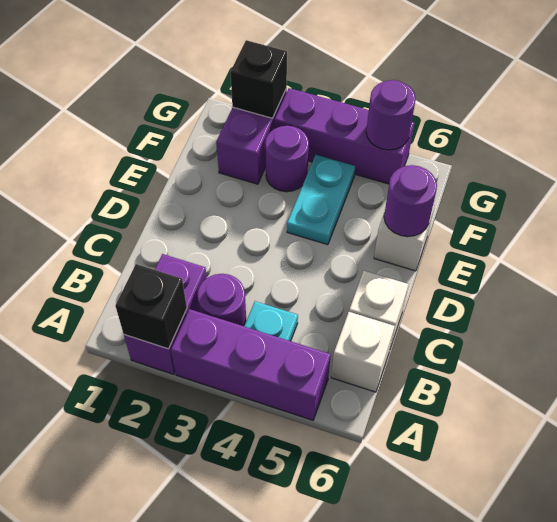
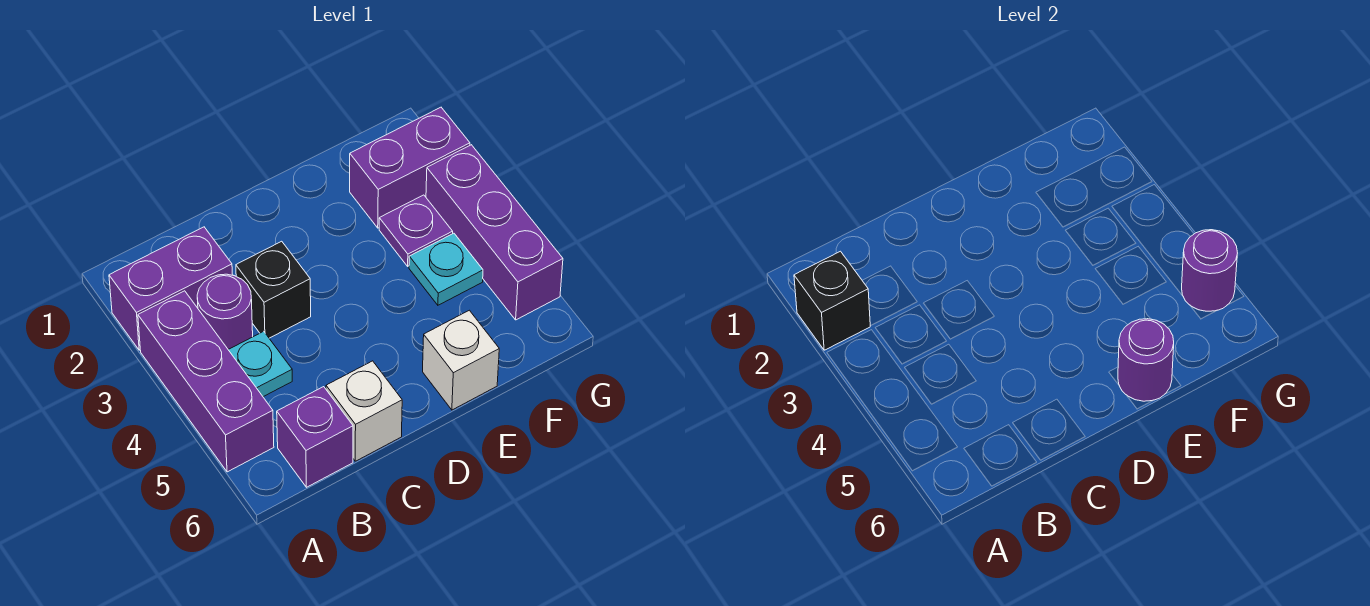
white 1x1 brick [331,312,395,392] -> purple 1x1 brick [277,387,353,487]
cyan 1x2 plate [287,155,356,245] -> cyan 1x1 plate [409,233,483,305]
purple 1x1 round brick [265,126,309,192] -> purple 1x1 plate [379,195,453,266]
black 1x1 brick [230,40,287,118] -> black 1x1 brick moved to [236,241,311,338]

